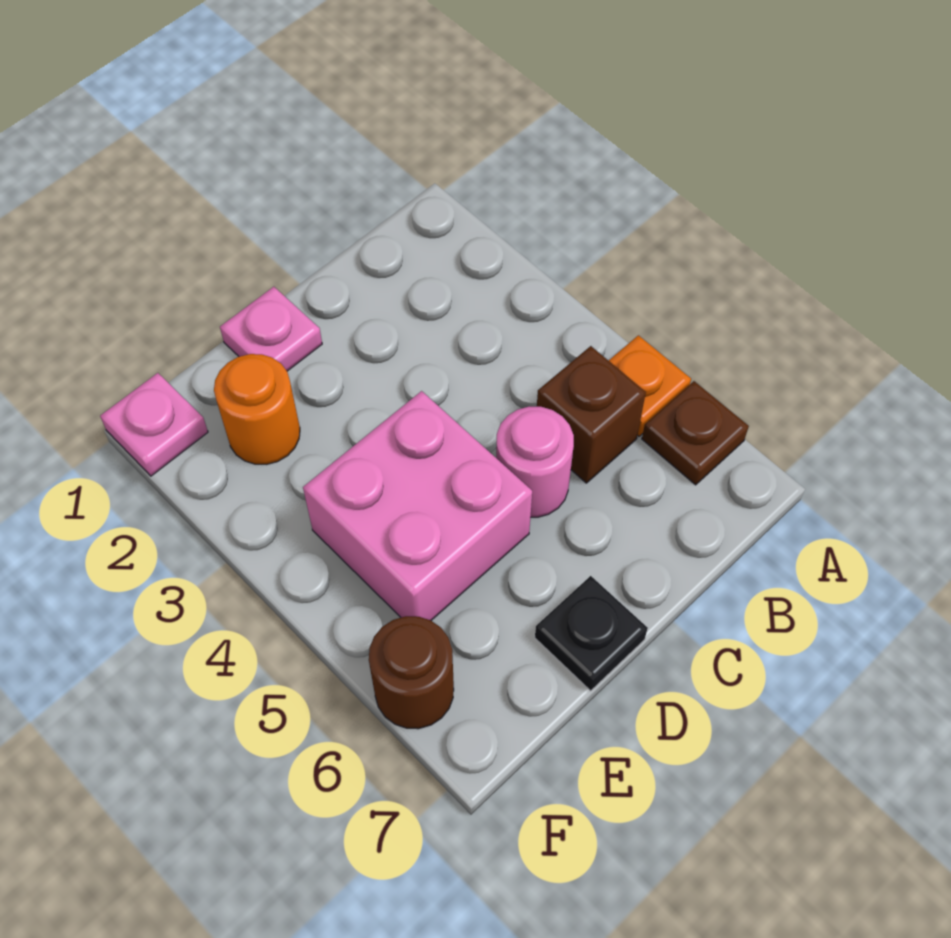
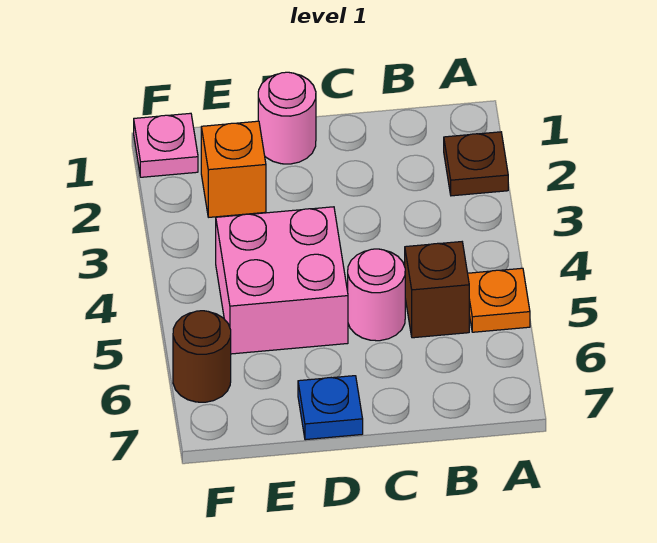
brown 1x1 plate [642,381,749,485] -> brown 1x1 plate moved to [444,132,508,196]
pink 1x1 plate [220,287,322,371] -> pink 1x1 round brick [258,72,316,164]
black 1x1 plate [535,576,648,691] -> blue 1x1 plate [298,376,363,440]
orange 1x1 round brick [214,354,300,464] -> orange 1x1 brick [201,121,266,217]

